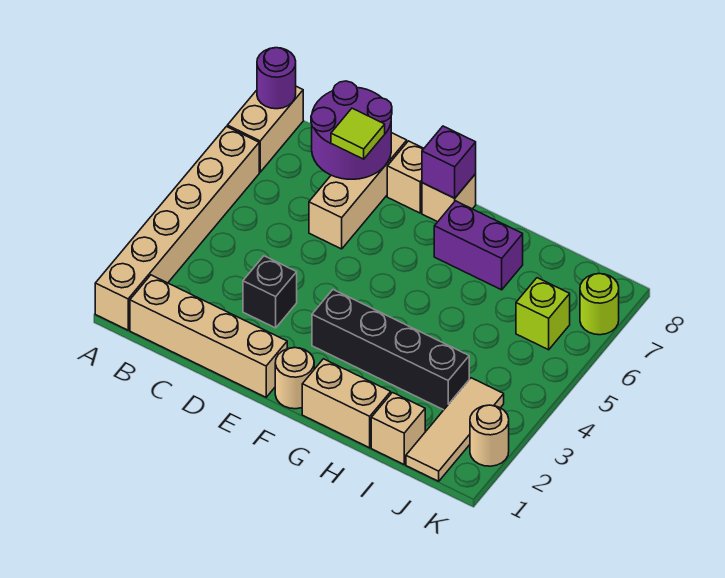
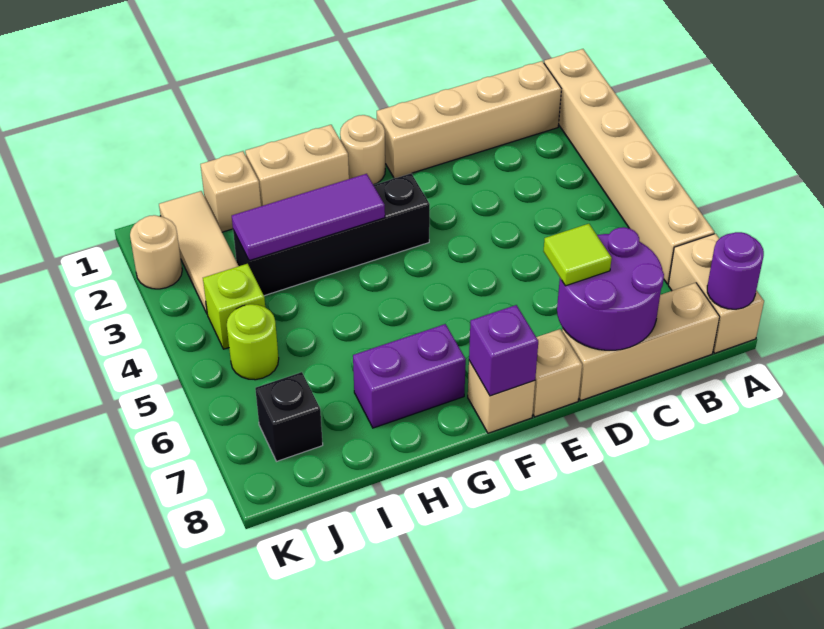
black 1x1 brick [243,256,297,328] -> black 1x1 brick moved to [255,372,323,461]
tan 1x3 brick [309,133,407,249] -> tan 1x3 brick turned to [562,283,719,401]
none -> purple 1x3 tile [232,174,385,261]
lime 1x1 brick [516,278,570,350] -> lime 1x1 brick moved to [203,264,265,349]
lime 1x1 round brick [580,274,619,335] -> lime 1x1 round brick moved to [227,304,279,380]

